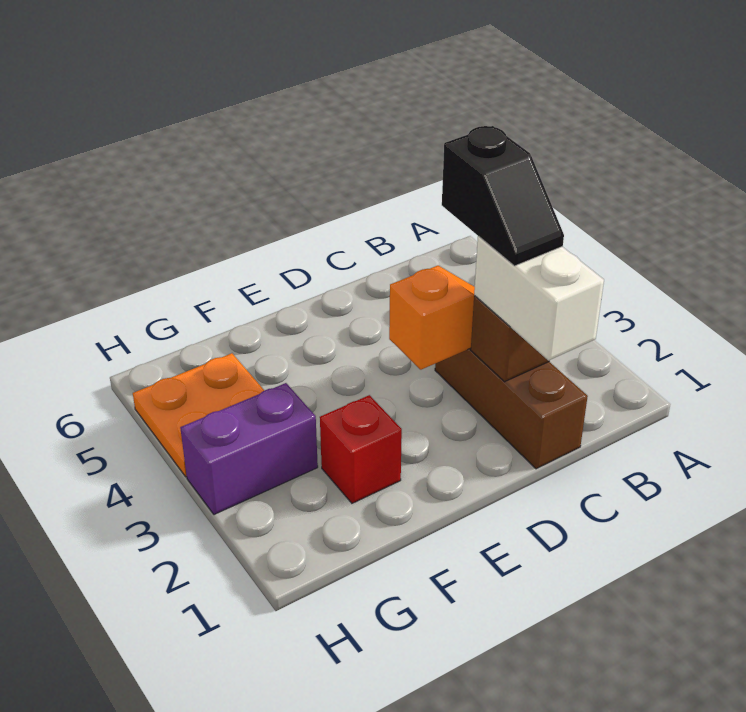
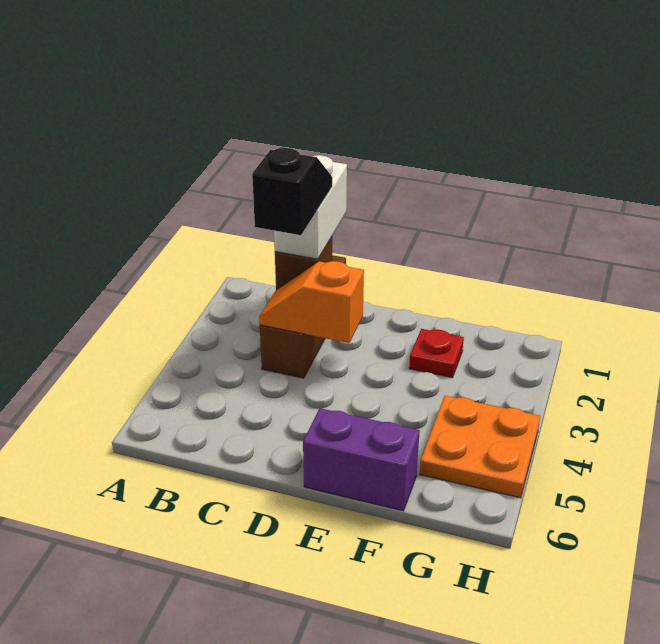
red 1x1 brick [320,395,402,503] -> red 1x1 plate [409,329,464,378]
purple 1x2 brick [180,383,318,515] -> purple 1x2 brick moved to [303,408,420,511]

